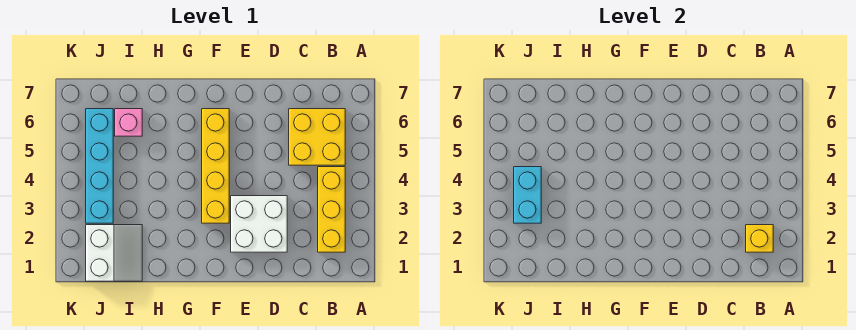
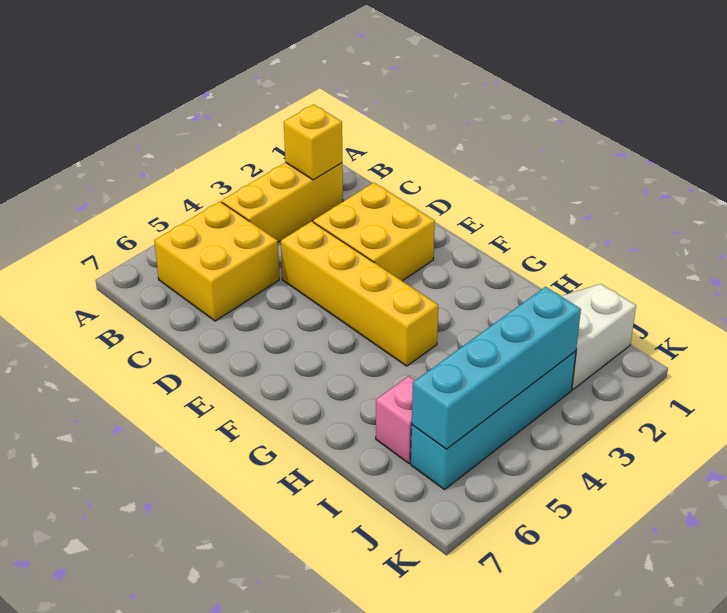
white 2x2 brick [231,196,287,252] -> yellow 2x2 brick [313,183,435,281]
yellow 1x4 brick [202,109,229,223] -> yellow 1x4 brick turned to [281,221,438,366]
cyan 1x2 brick [514,167,541,223] -> cyan 1x4 brick [412,287,581,449]

